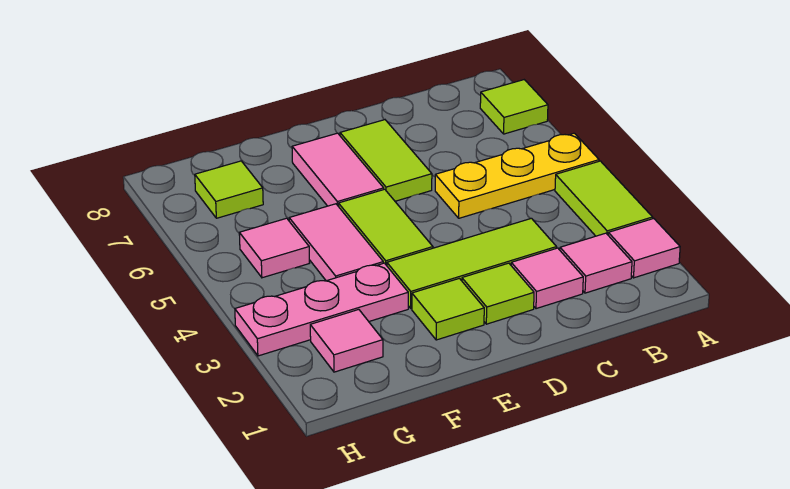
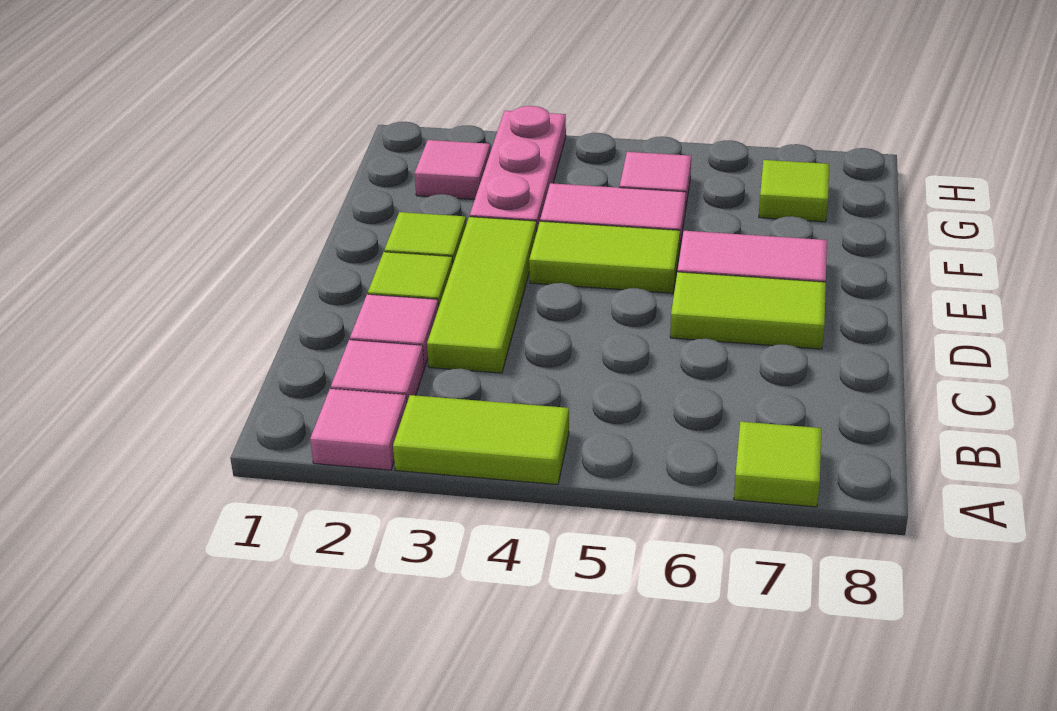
yellow 1x3 plate [435,133,599,218] -> none

